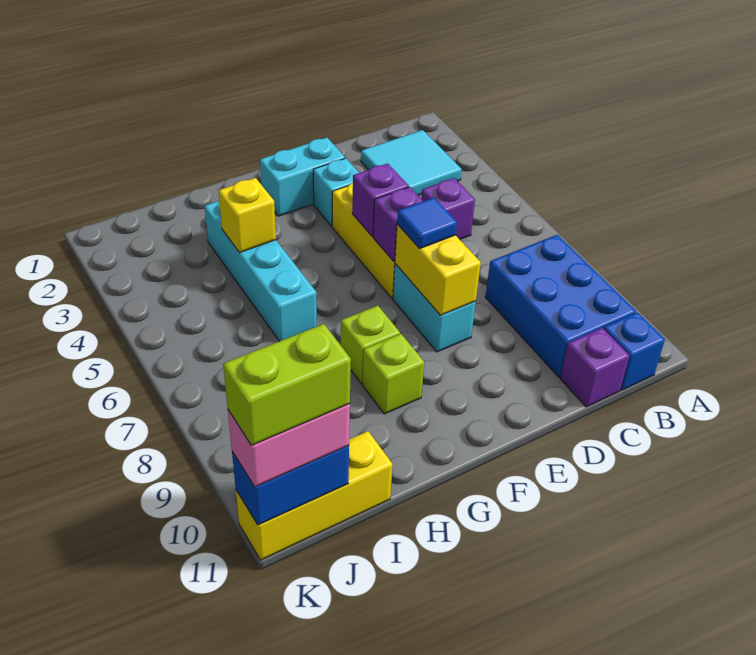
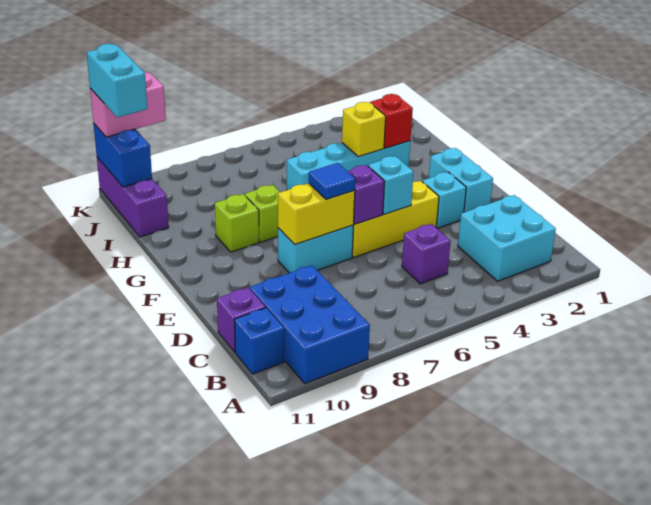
cyan 2x2 tile [361,130,462,195] -> cyan 2x2 brick [458,195,556,281]
blue 2x3 brick [485,235,636,377] -> blue 2x3 brick turned to [250,265,370,384]
purple 1x1 brick [352,163,409,237] -> cyan 1x1 brick [368,156,414,214]
none -> red 1x1 brick [370,94,413,148]
yellow 1x3 brick [236,431,393,560] -> purple 1x3 brick [97,157,169,237]
pink 1x2 brick [228,404,350,487] -> pink 1x2 brick turned to [90,72,166,137]
lime 1x2 brick [223,324,351,445] -> cyan 1x2 brick [87,44,147,117]

